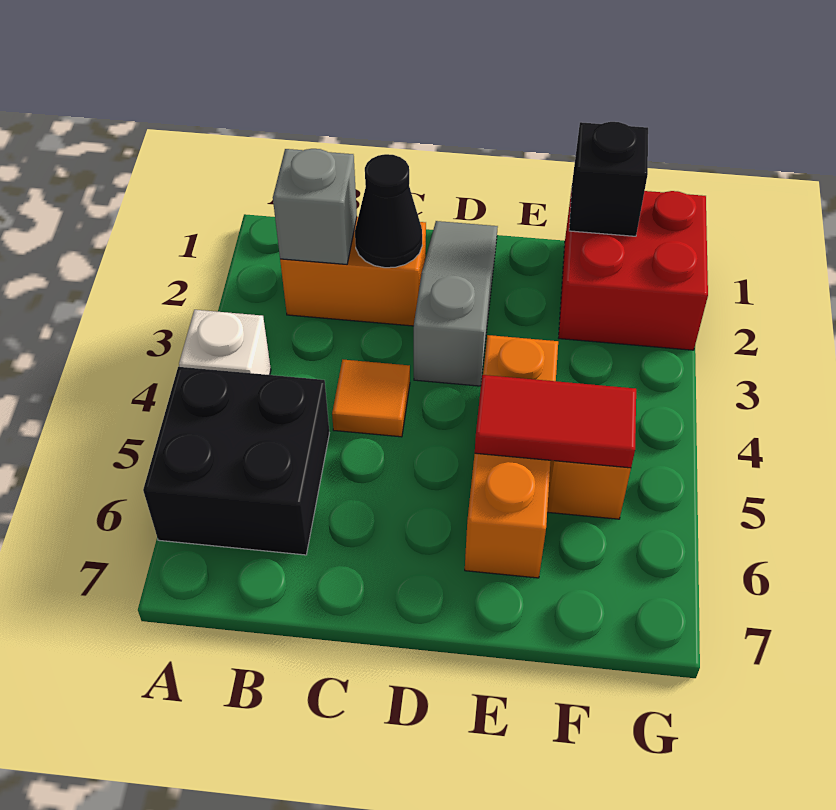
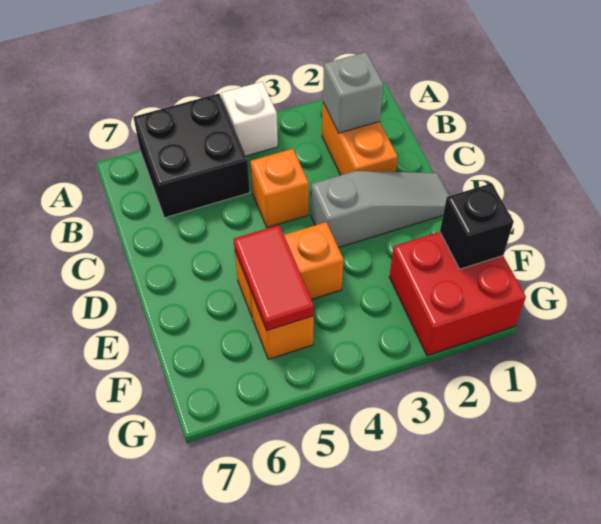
black 1x1 cone [355,154,422,268] -> none
orange 1x1 tile [332,360,410,437] -> orange 1x1 brick [251,149,309,228]
orange 1x3 brick [465,335,558,578] -> orange 1x2 brick [235,222,344,318]

